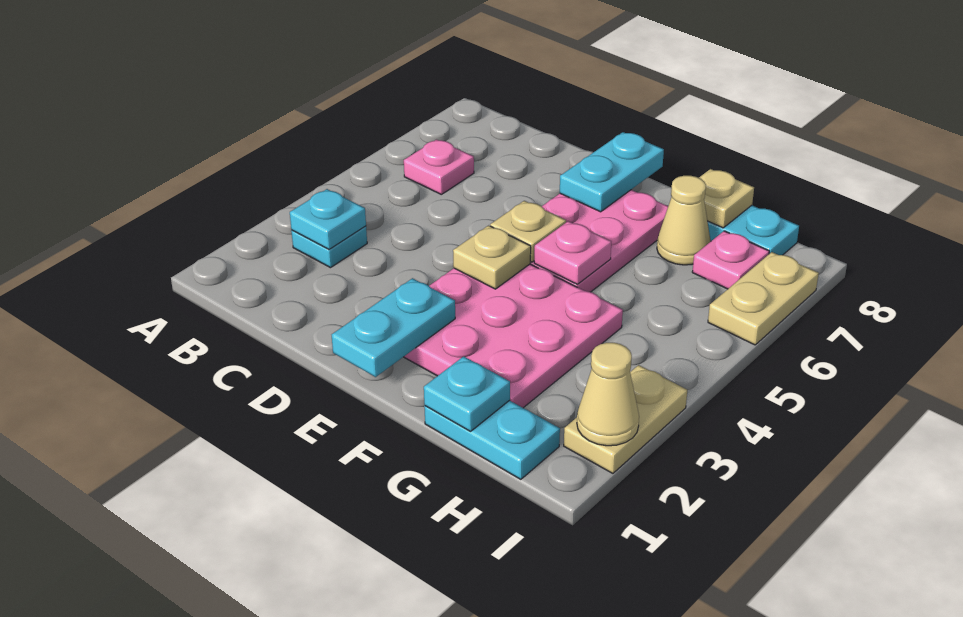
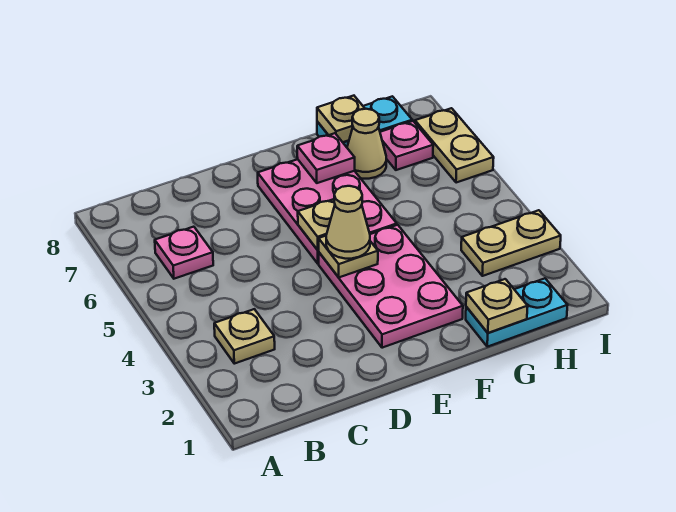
cyan 1x1 plate [291,226,367,268] -> tan 1x1 plate [214,309,275,364]
cyan 1x1 plate [290,189,366,249] -> none
cyan 1x2 plate [332,278,455,377] -> none
pink 3x3 plate [404,264,623,408] -> pink 2x3 plate [319,225,463,348]
cyan 1x2 plate [560,132,664,212] -> none
pink 1x1 plate [534,221,611,284] -> pink 1x1 plate moved to [297,133,355,183]
cyan 1x1 plate [424,356,510,431] -> tan 1x1 plate [466,279,528,333]
tan 1x2 plate [564,365,687,473] -> tan 1x2 plate turned to [461,210,561,276]
tan 1x1 cone [577,343,639,446] -> tan 1x1 cone moved to [326,186,370,259]

